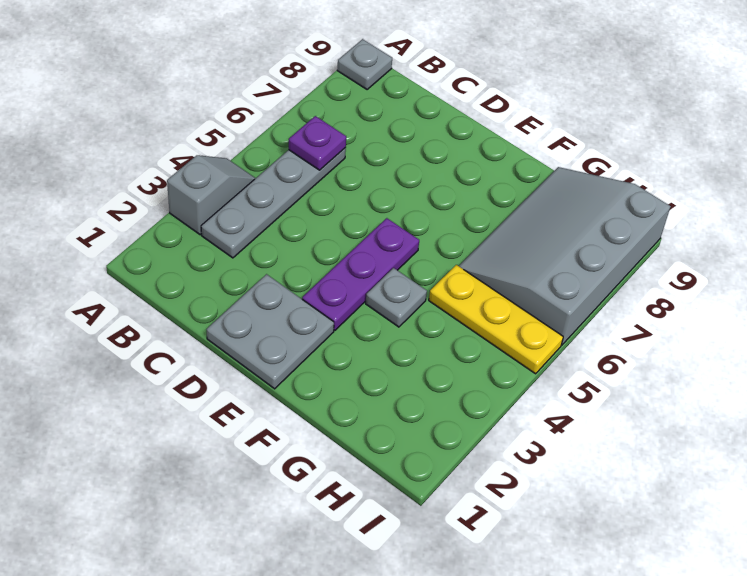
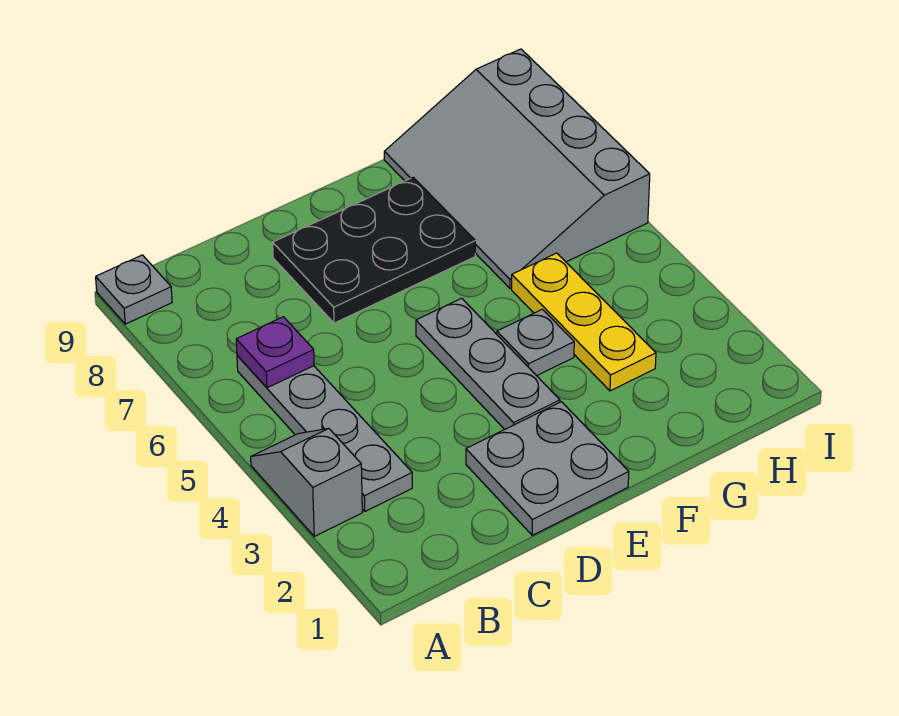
none -> black 2x3 plate [273,177,475,323]
purple 1x3 plate [302,218,419,330] -> grey 1x3 plate [416,298,560,429]
yellow 1x3 plate [429,265,563,374] -> yellow 1x3 plate turned to [512,253,656,391]

